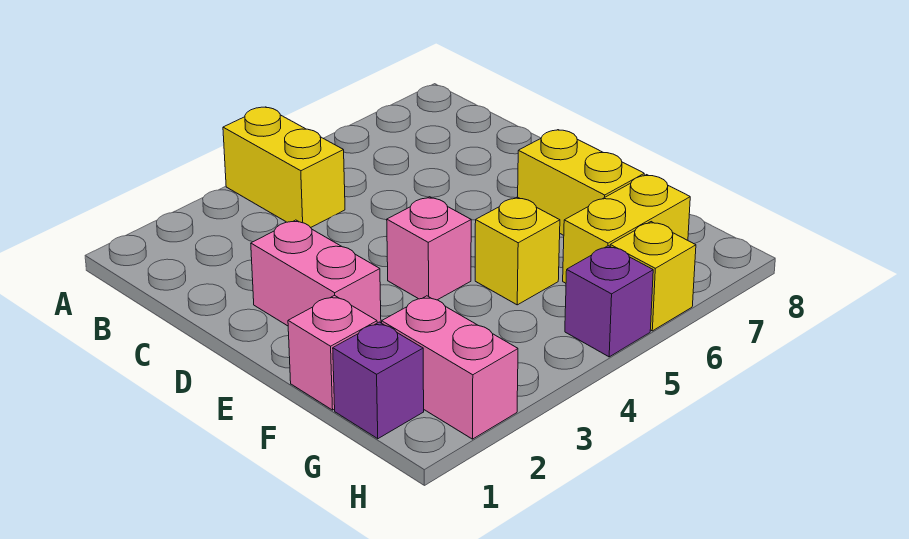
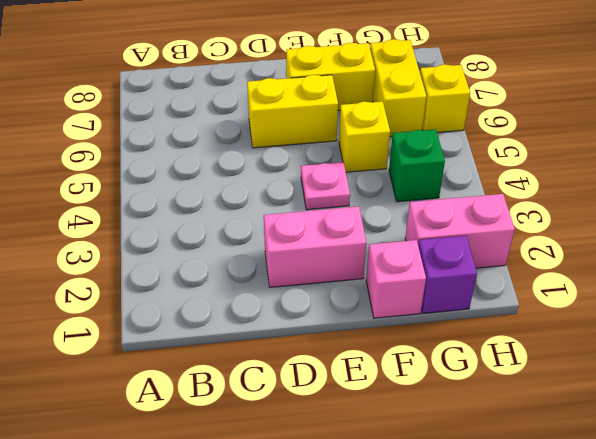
yellow 1x2 brick [223,107,345,228] -> yellow 1x2 brick moved to [247,75,338,148]
pink 1x1 brick [387,197,471,300] -> pink 1x1 plate [301,162,350,210]
none -> green 1x1 brick [389,129,445,202]
purple 1x1 brick [565,246,653,357] -> none

